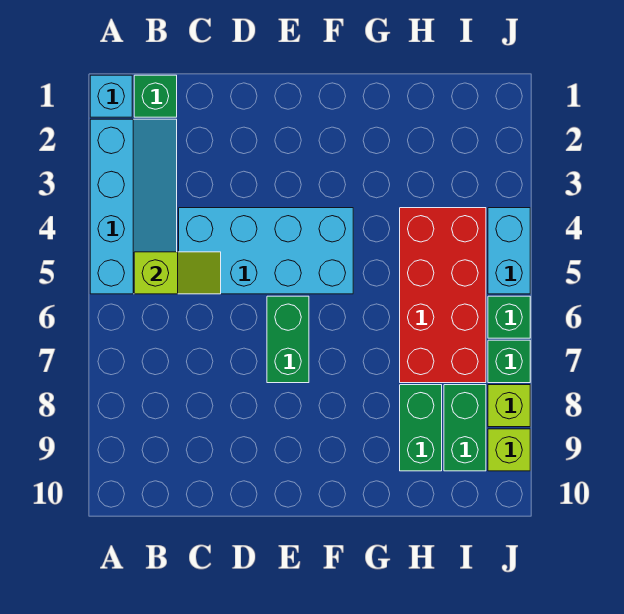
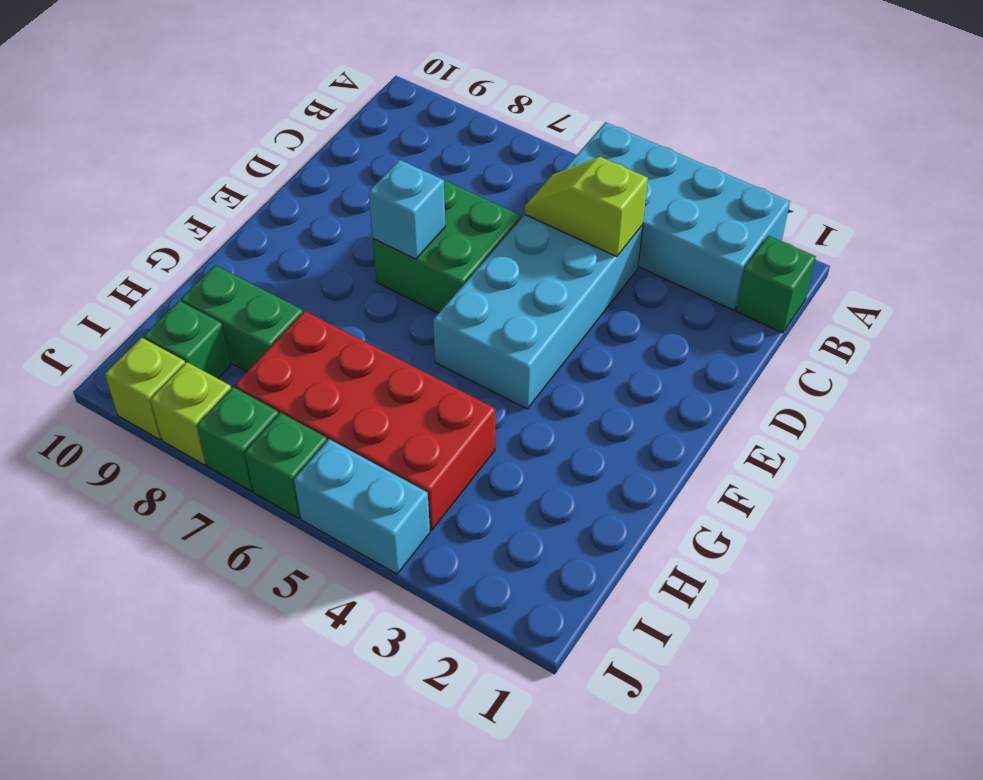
cyan 1x1 brick [90,75,132,117] -> cyan 1x1 brick moved to [369,160,445,259]
cyan 2x4 slope [90,119,177,294] -> cyan 2x4 brick [564,122,790,310]
lime 1x2 slope [134,252,221,294] -> lime 1x2 slope turned to [525,157,648,257]
green 1x2 brick [267,296,309,383] -> green 2x2 brick [373,180,521,313]
green 1x2 brick [444,385,486,471] -> green 1x1 brick [144,301,230,379]

